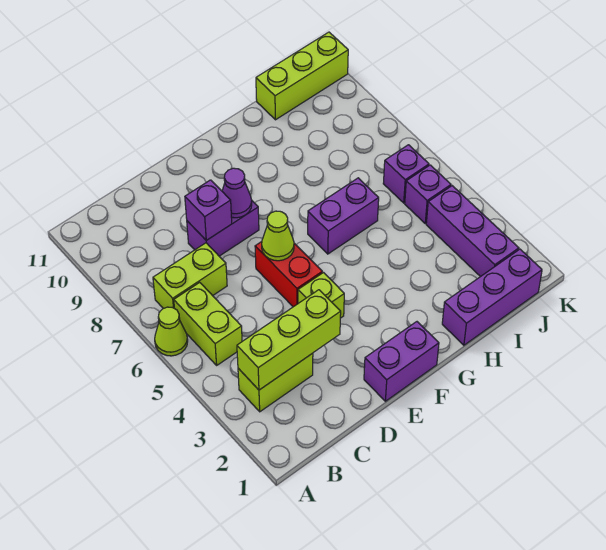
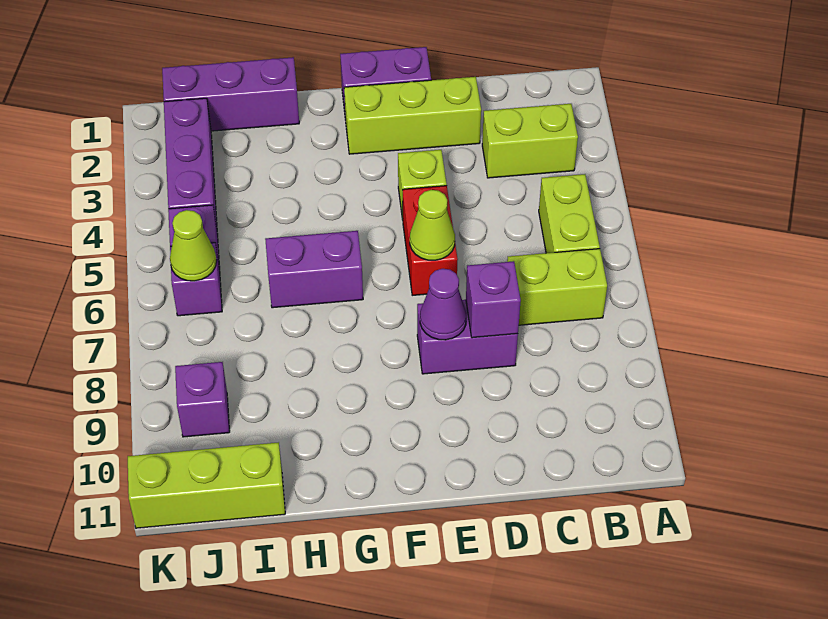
lime 1x1 cone [155,307,188,356] -> lime 1x1 cone moved to [170,210,217,281]
lime 1x3 brick [237,290,341,390] -> lime 1x3 brick moved to [344,77,481,154]
none -> purple 1x1 brick [175,362,230,437]

